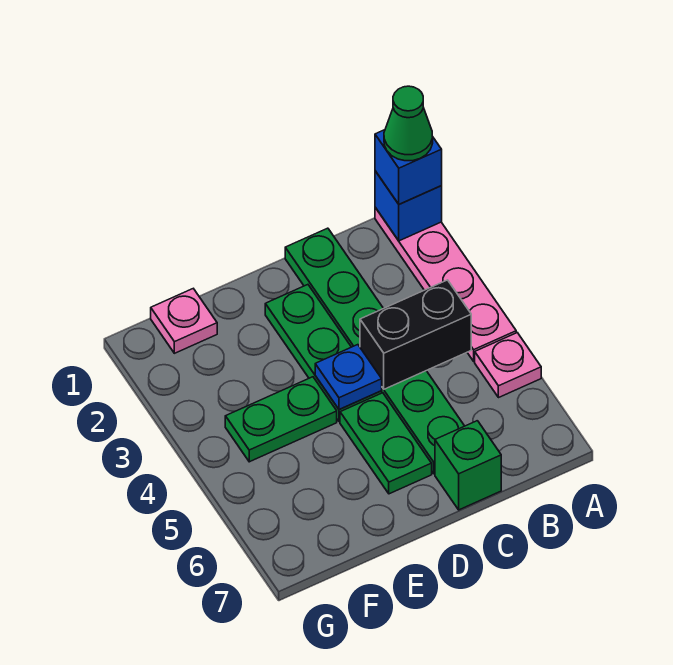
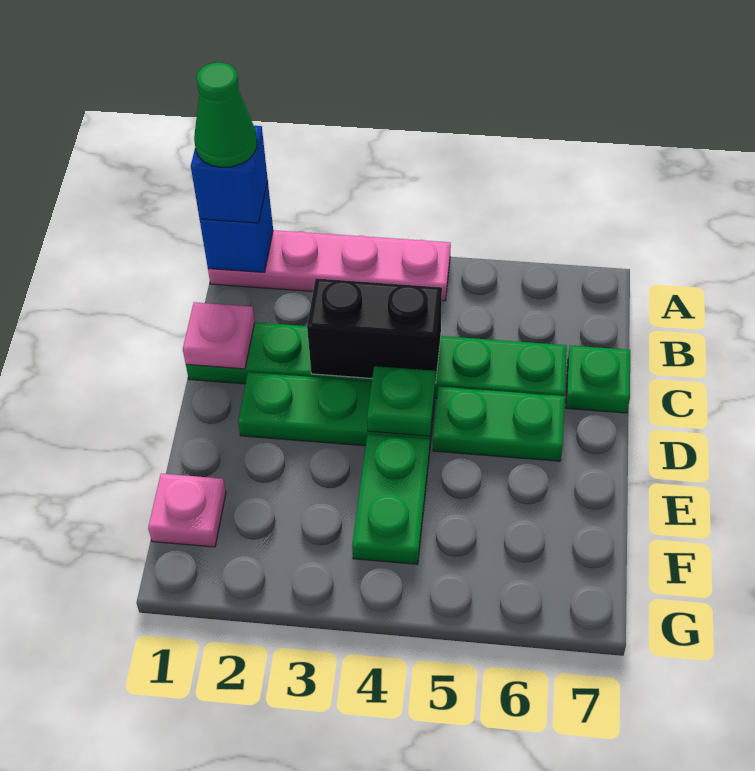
pink 1x1 plate [475,333,541,398] -> pink 1x1 plate moved to [183,302,255,369]
black 1x2 brick [360,280,471,389] -> black 1x2 brick turned to [307,278,442,383]
green 1x1 brick [435,421,501,510] -> green 1x1 plate [566,345,630,413]
blue 1x1 plate [315,345,382,410] -> green 1x1 plate [367,366,436,436]

